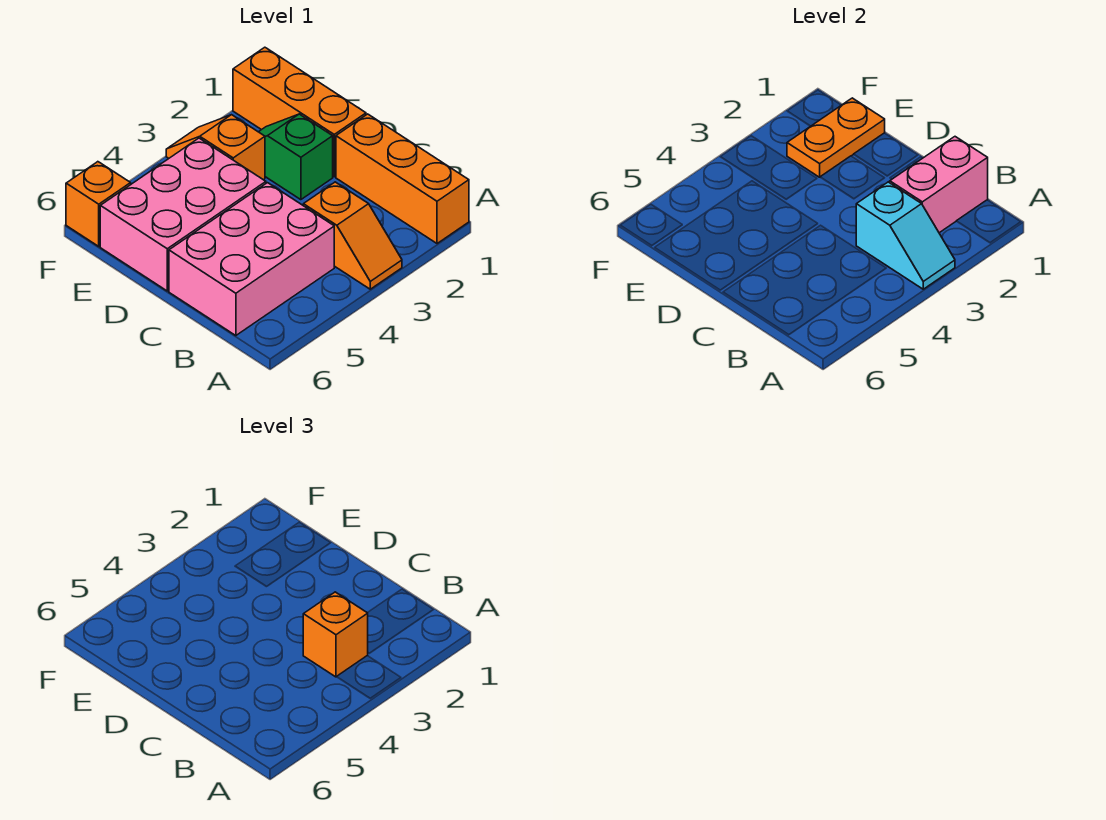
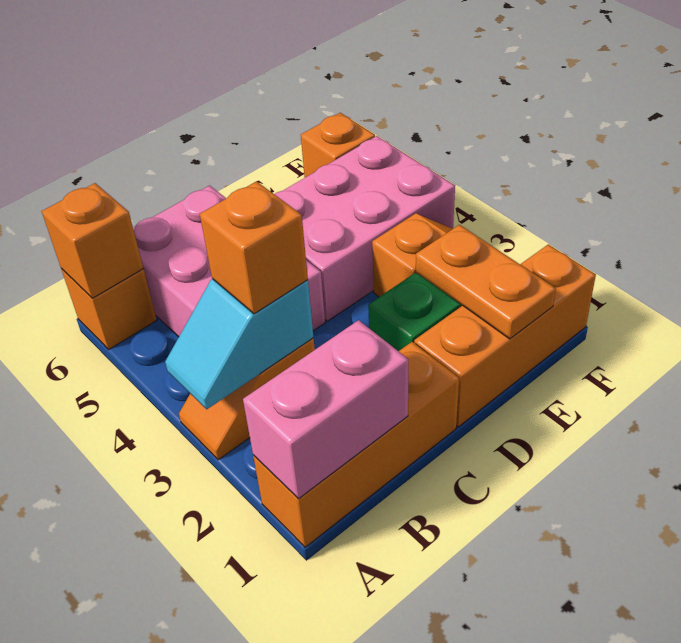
none -> orange 1x1 brick [61,269,157,349]
none -> orange 1x1 brick [42,183,143,298]
pink 1x2 brick [890,137,988,233] -> pink 1x2 brick turned to [243,320,408,499]
pink 2x3 brick [100,138,266,291] -> pink 2x3 brick turned to [274,136,455,321]

